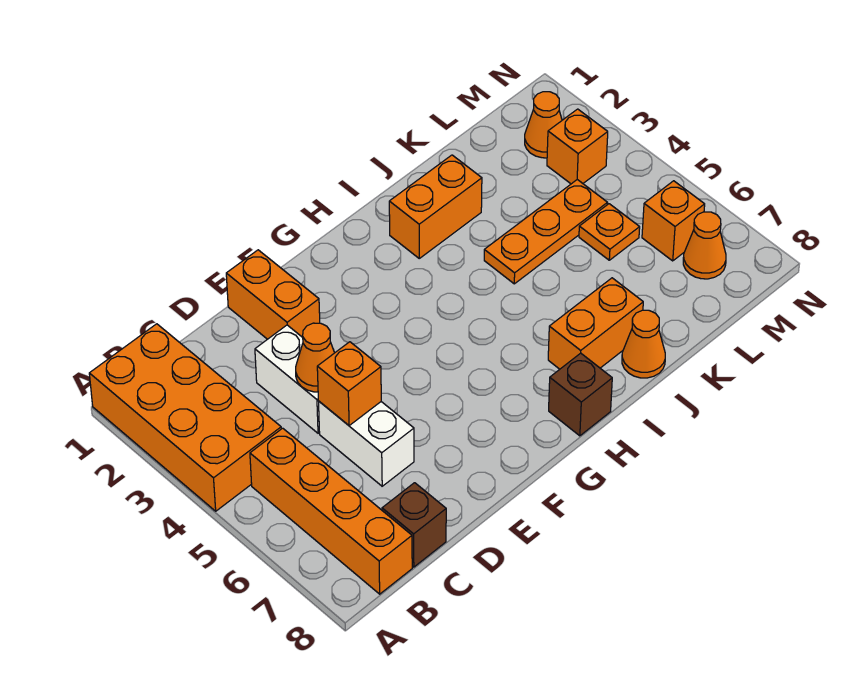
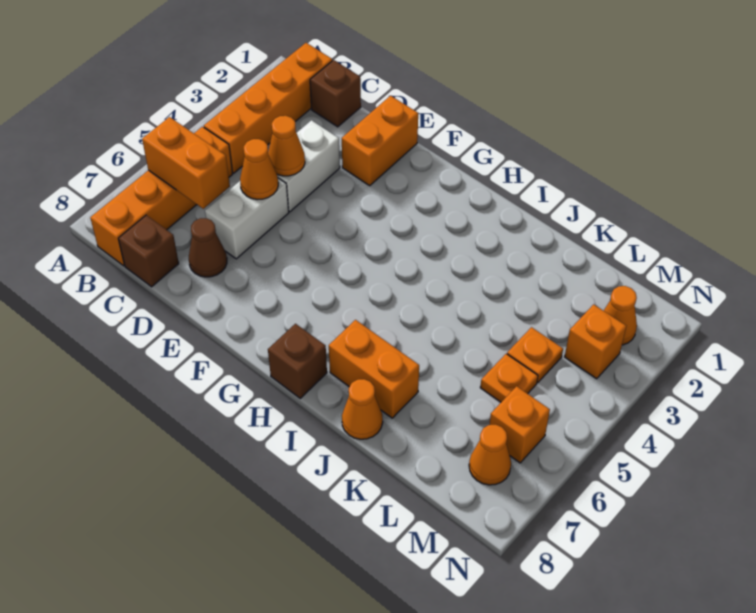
orange 2x4 brick [89,324,281,511] -> orange 1x4 brick [204,43,332,173]
none -> brown 1x1 brick [310,60,361,127]
orange 1x1 brick [317,342,381,425] -> orange 1x1 cone [240,139,278,200]
none -> brown 1x1 cone [189,218,227,277]
orange 1x2 brick [389,155,482,258] -> orange 1x2 brick moved to [142,117,230,209]
orange 1x3 plate [484,180,607,284] -> orange 1x1 plate [507,327,563,383]

